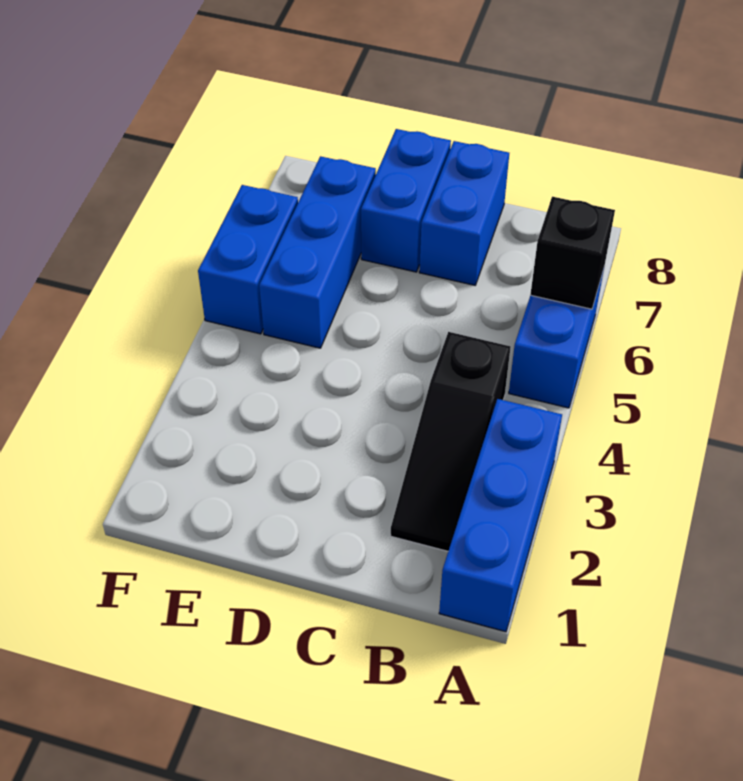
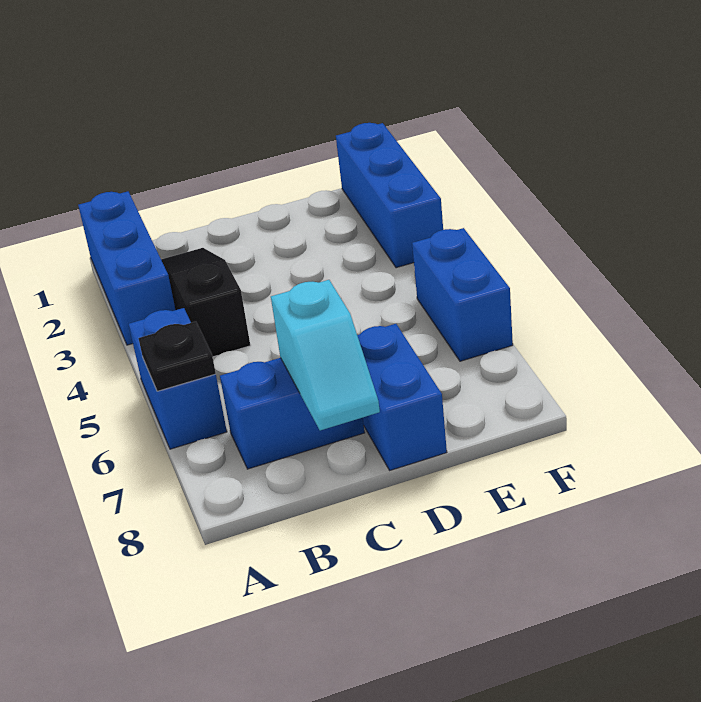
black 1x1 brick [530,197,615,309] -> black 1x1 plate [138,322,216,391]
blue 1x2 brick [419,141,509,285] -> blue 1x2 brick turned to [220,358,365,469]
none -> cyan 1x2 slope [271,280,380,430]
blue 1x3 brick [259,156,376,348] -> blue 1x3 brick moved to [336,123,443,268]

